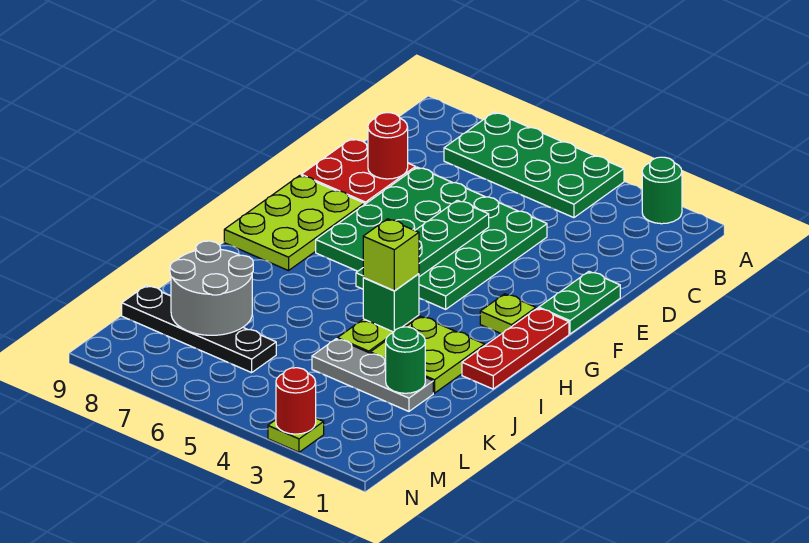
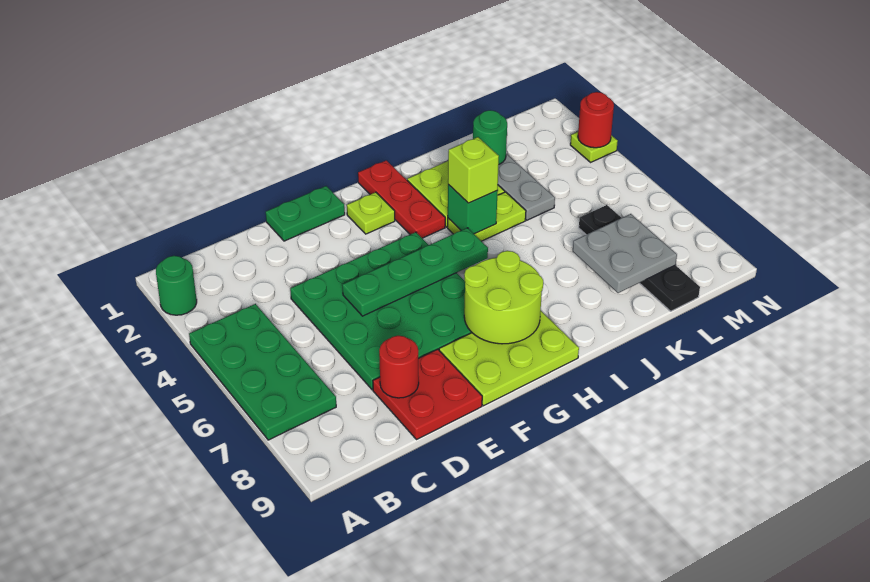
red 1x3 plate [462,308,569,389] -> red 1x3 plate turned to [358,160,445,238]
none -> lime 2x2 round brick [464,251,543,344]
grey 2x2 round brick [170,241,253,335] -> grey 2x2 plate [573,214,677,293]

